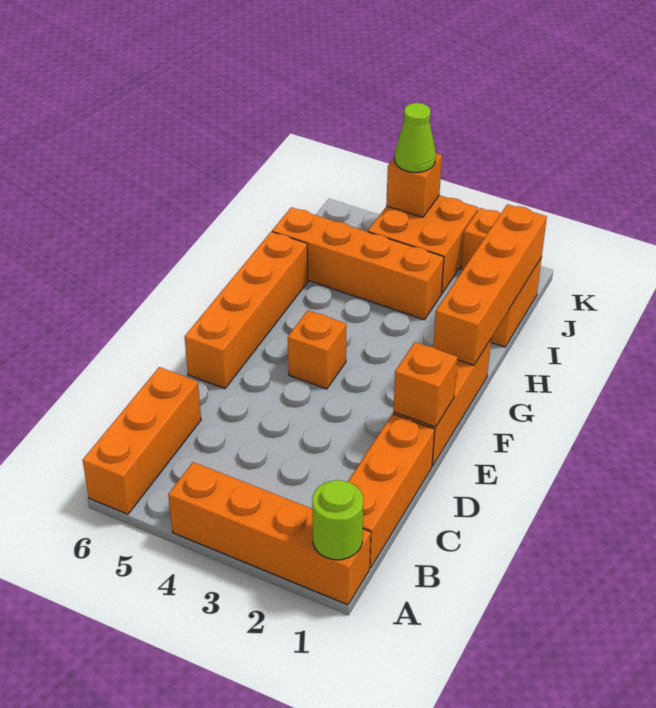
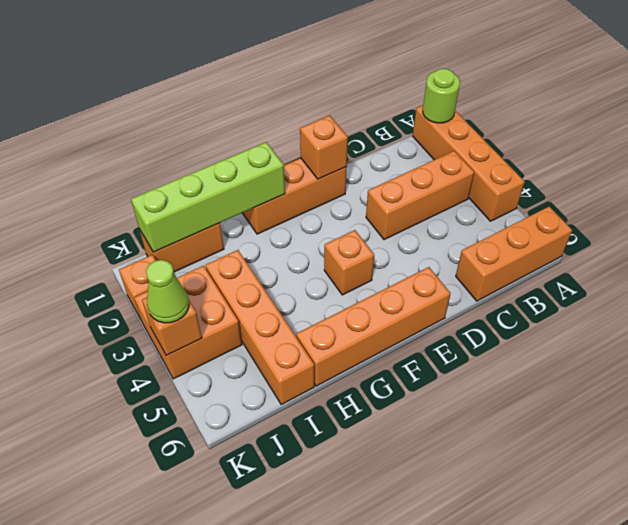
orange 1x3 brick [348,414,435,568] -> orange 1x3 brick moved to [366,151,474,240]
orange 1x4 brick [433,204,547,365] -> lime 1x4 brick [131,142,285,252]

